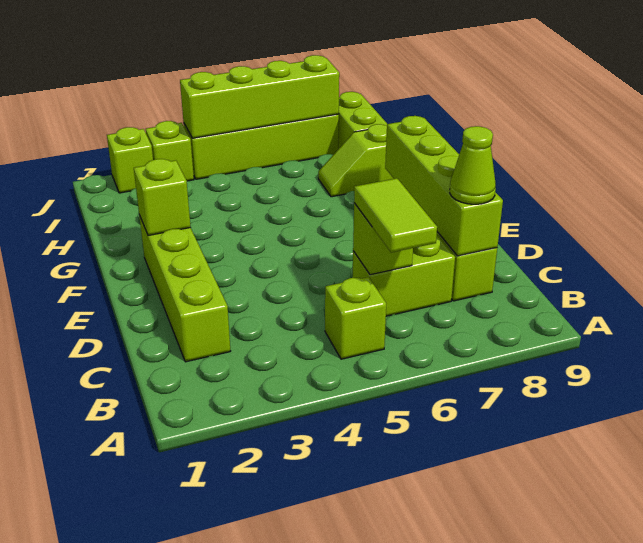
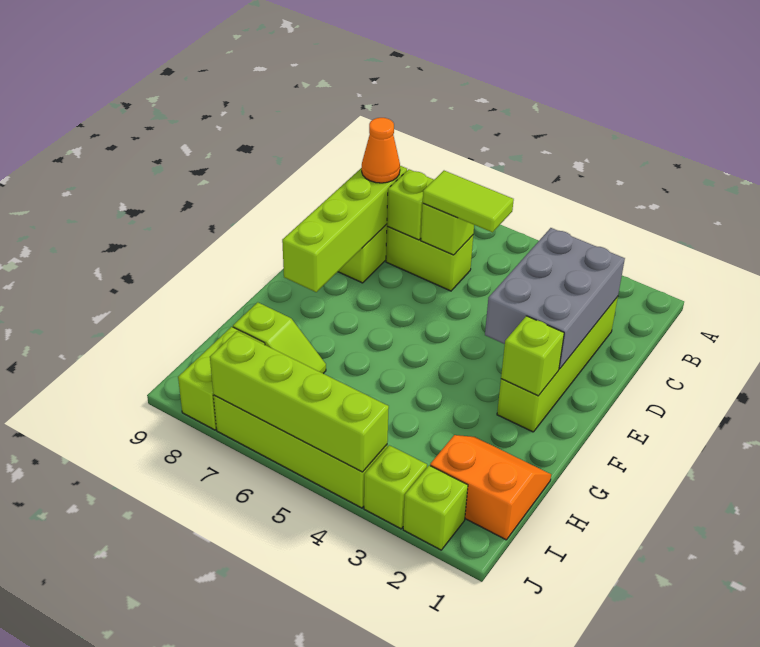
lime 1x1 brick [325,277,386,359] -> lime 1x1 brick moved to [387,169,434,240]
lime 1x2 tile [354,178,437,253] -> lime 1x2 tile turned to [423,171,514,232]
none -> grey 2x3 brick [485,228,625,369]
lime 1x1 cone [450,126,496,204] -> orange 1x1 cone [362,118,400,183]
none -> orange 2x2 slope [430,435,551,540]

